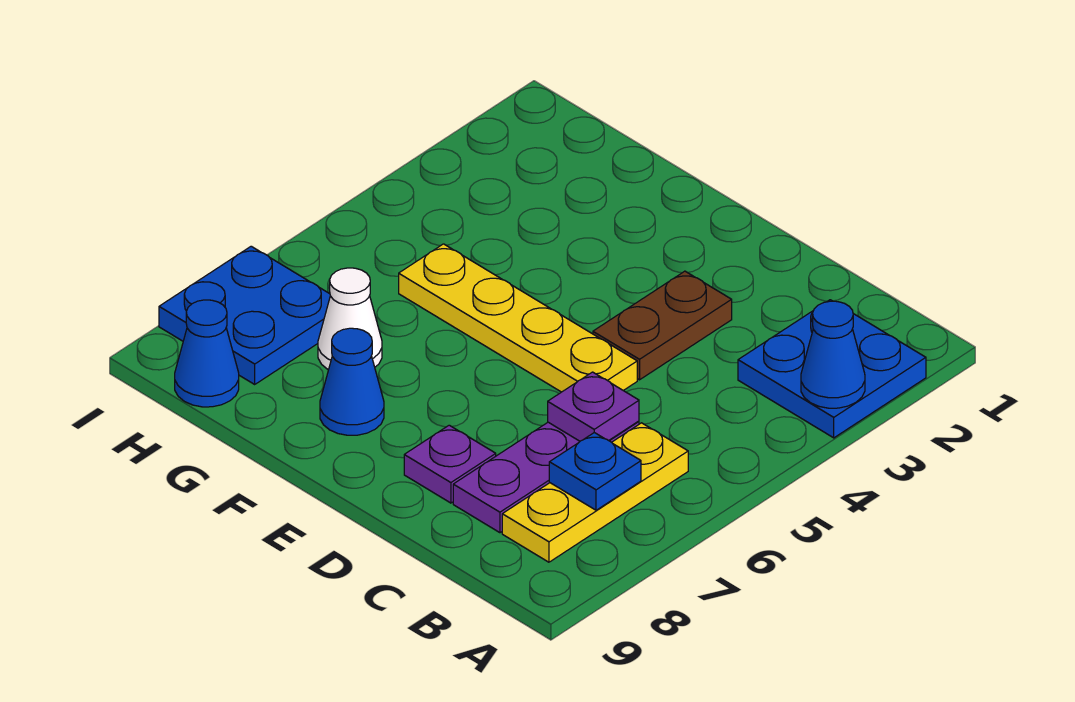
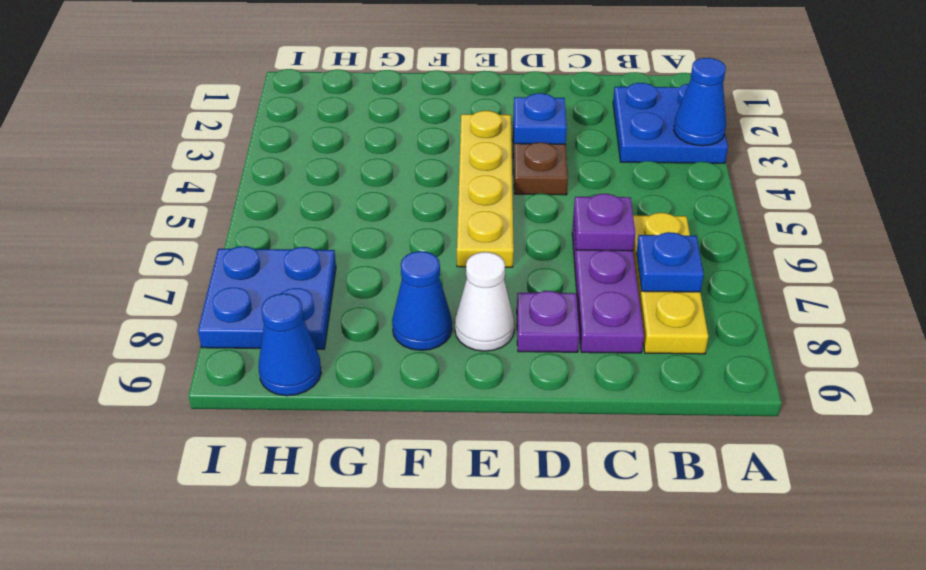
none -> blue 1x1 plate [513,93,567,144]
yellow 1x4 plate [399,244,637,392] -> yellow 1x4 plate turned to [457,111,514,267]
white 1x1 cone [318,268,382,370] -> white 1x1 cone moved to [455,252,515,351]

